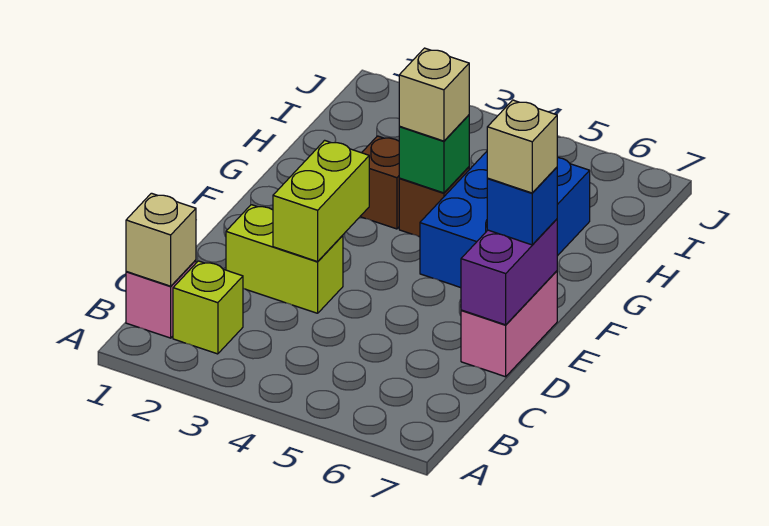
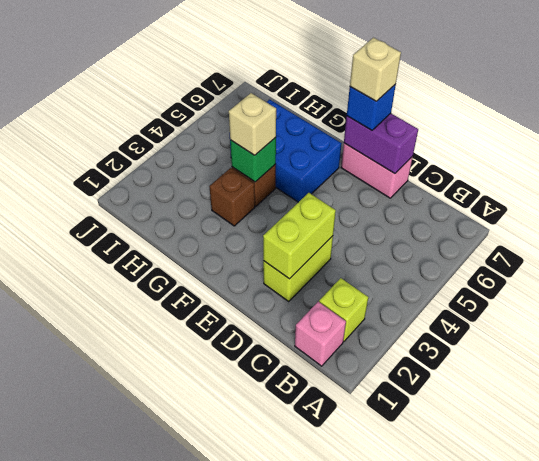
tan 1x1 brick [126,193,196,286] -> none
lime 1x2 brick [273,140,369,262] -> lime 1x2 brick turned to [263,193,336,279]

